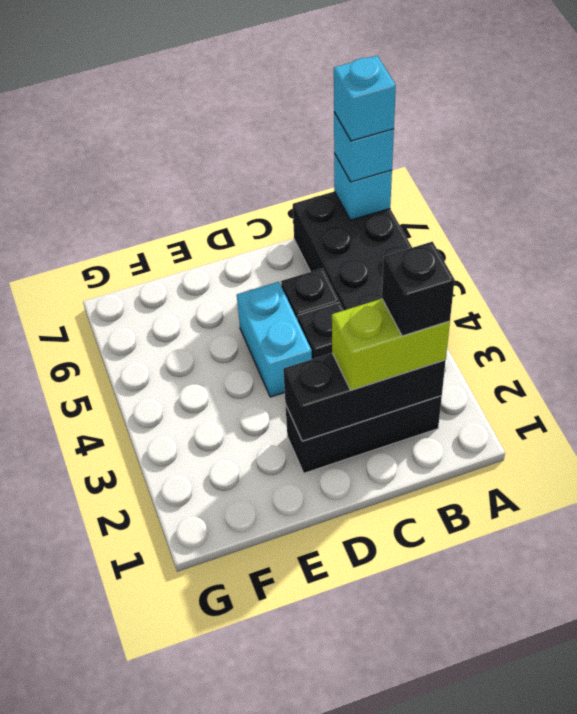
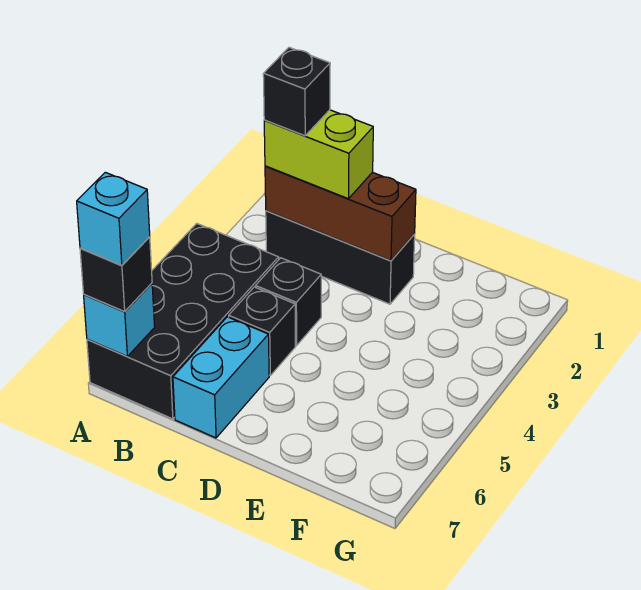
cyan 1x1 brick [334,112,394,182] -> black 1x1 brick [80,237,152,312]
black 1x3 brick [283,353,446,441] -> brown 1x3 brick [265,166,416,261]
cyan 1x2 brick [237,282,312,397] -> cyan 1x2 brick moved to [173,317,269,438]

